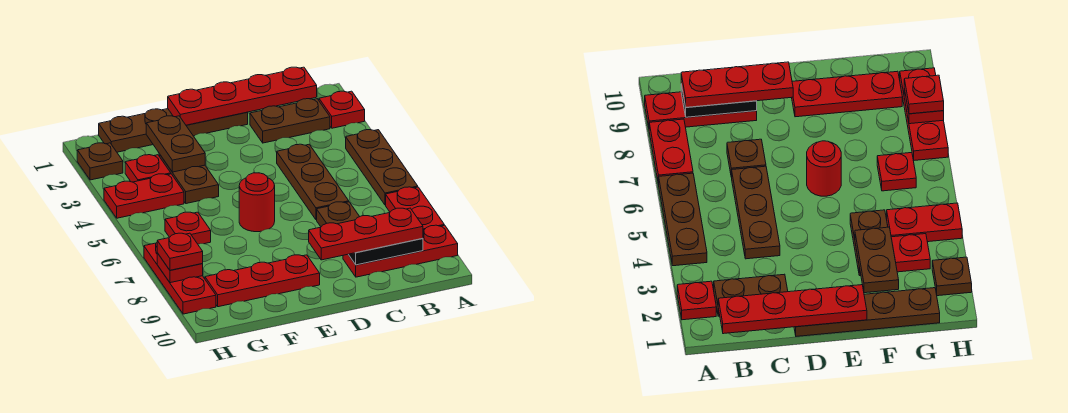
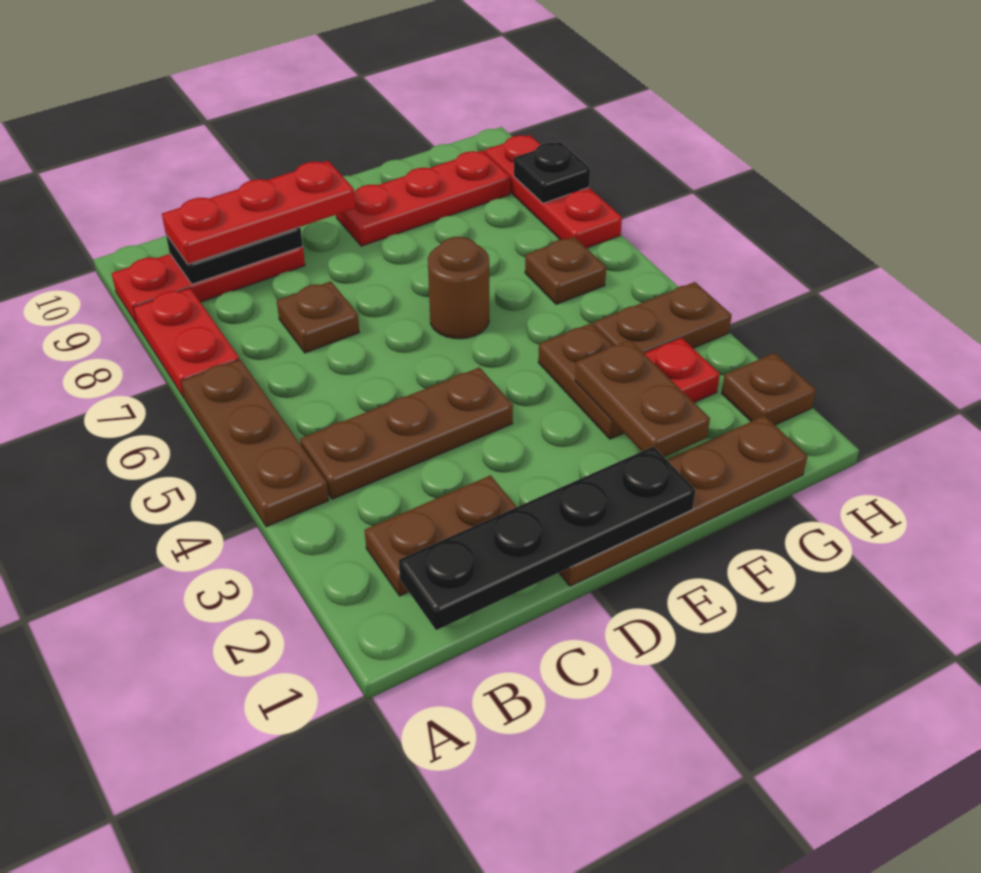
red 1x1 plate [319,91,365,128] -> none
red 1x4 plate [168,67,317,125] -> black 1x4 plate [399,446,696,630]
brown 1x3 plate [277,144,349,220] -> brown 1x3 plate turned to [300,367,513,499]
red 1x1 round brick [239,173,275,232] -> brown 1x1 round brick [428,237,489,339]
red 1x2 plate [104,174,184,218] -> brown 1x2 plate [593,282,732,353]
red 1x1 plate [165,212,211,244] -> brown 1x1 plate [525,237,606,304]
red 1x1 plate [157,253,203,283] -> black 1x1 plate [514,142,590,203]
red 1x1 plate [157,233,203,270] -> none

